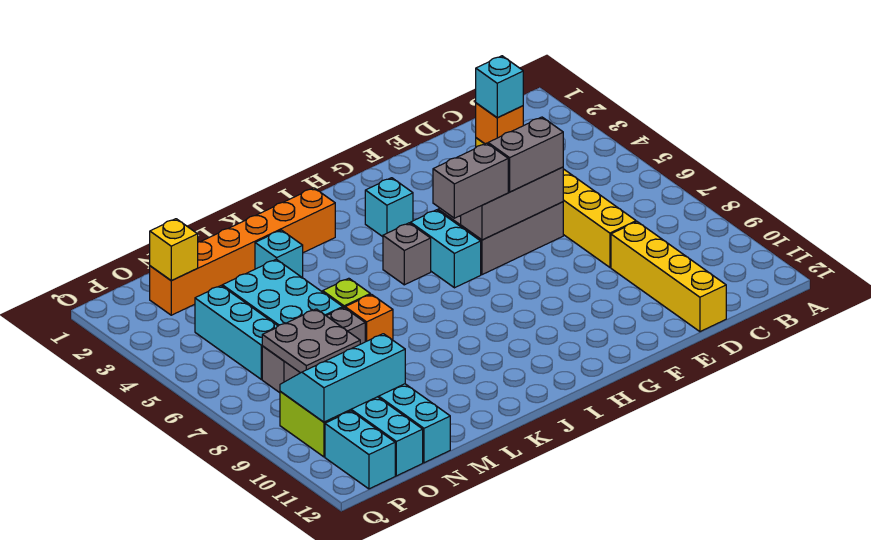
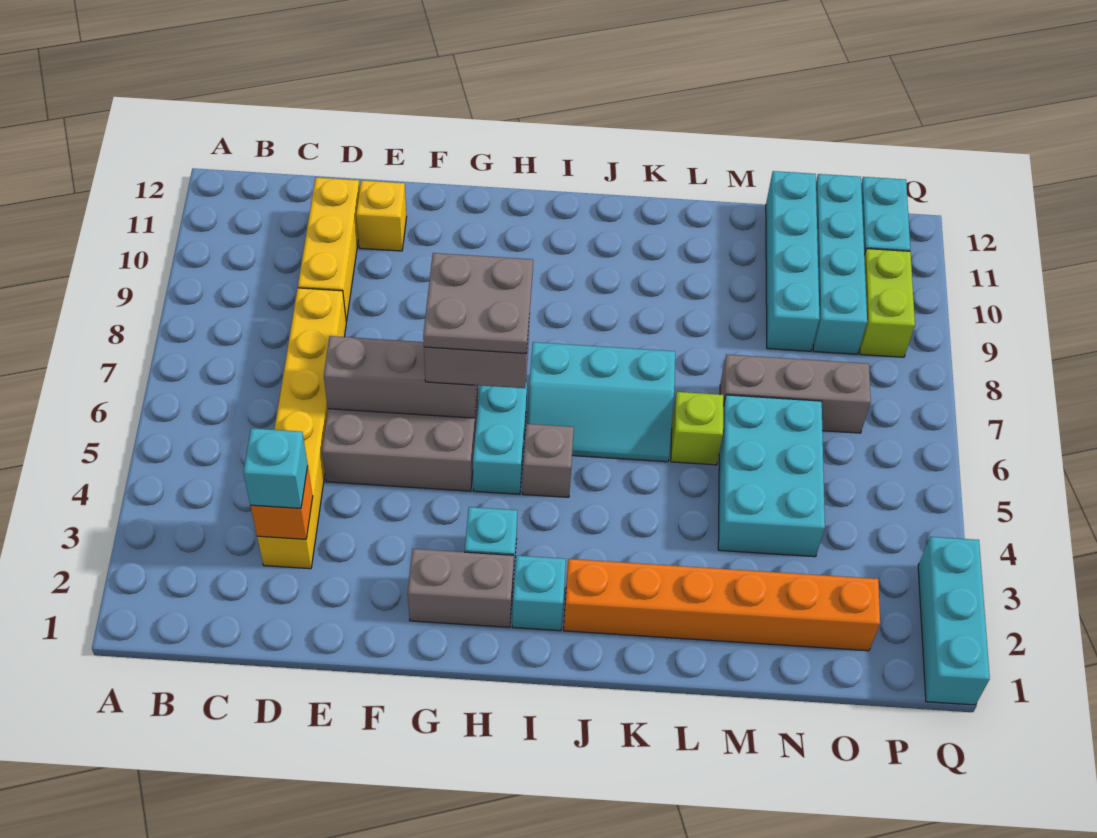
yellow 1x4 brick [611,222,726,332] -> yellow 1x3 brick [298,178,360,322]
grey 1x2 brick [488,117,563,192] -> grey 1x2 brick moved to [408,549,514,627]
cyan 1x1 brick [255,230,303,278] -> cyan 1x1 brick moved to [512,556,566,631]
orange 1x1 brick [345,294,393,342] -> none
grey 2x2 plate [262,309,360,373] -> grey 2x2 plate moved to [423,253,533,353]
cyan 2x3 slope [280,334,405,422] -> cyan 2x3 slope moved to [527,342,675,462]
yellow 1x1 brick [150,219,198,281] -> yellow 1x1 brick moved to [356,180,407,251]
cyan 1x3 brick [195,286,278,379] -> cyan 1x3 brick moved to [918,537,990,705]

